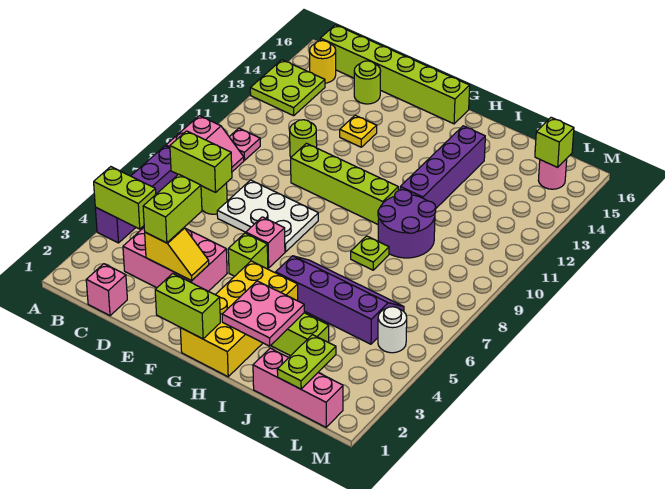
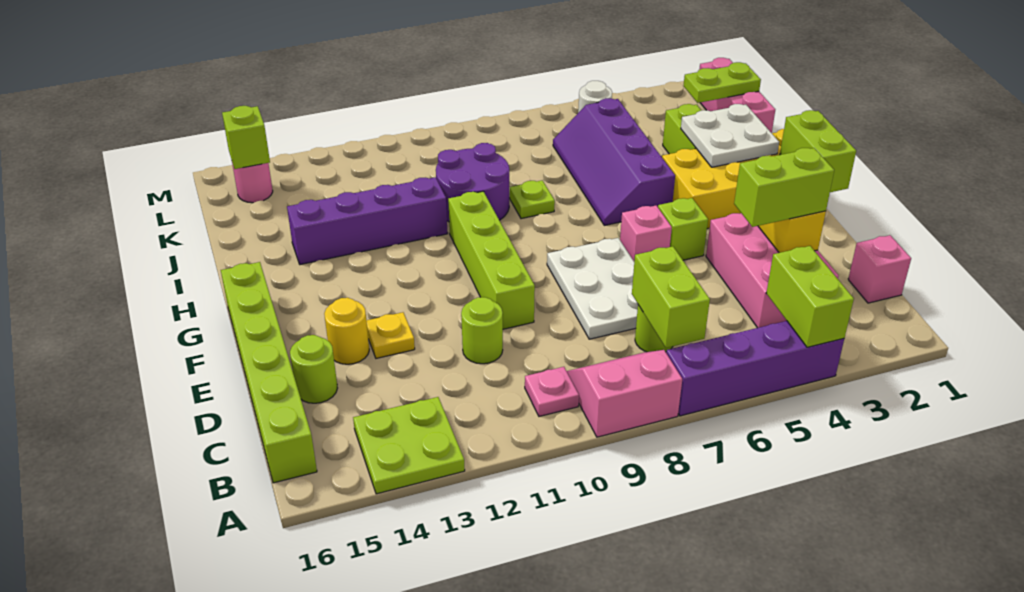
yellow 1x1 round brick [310,41,336,83] -> yellow 1x1 round brick moved to [324,298,369,364]
pink 2x2 plate [222,281,304,346] -> white 2x2 plate [681,104,779,167]

